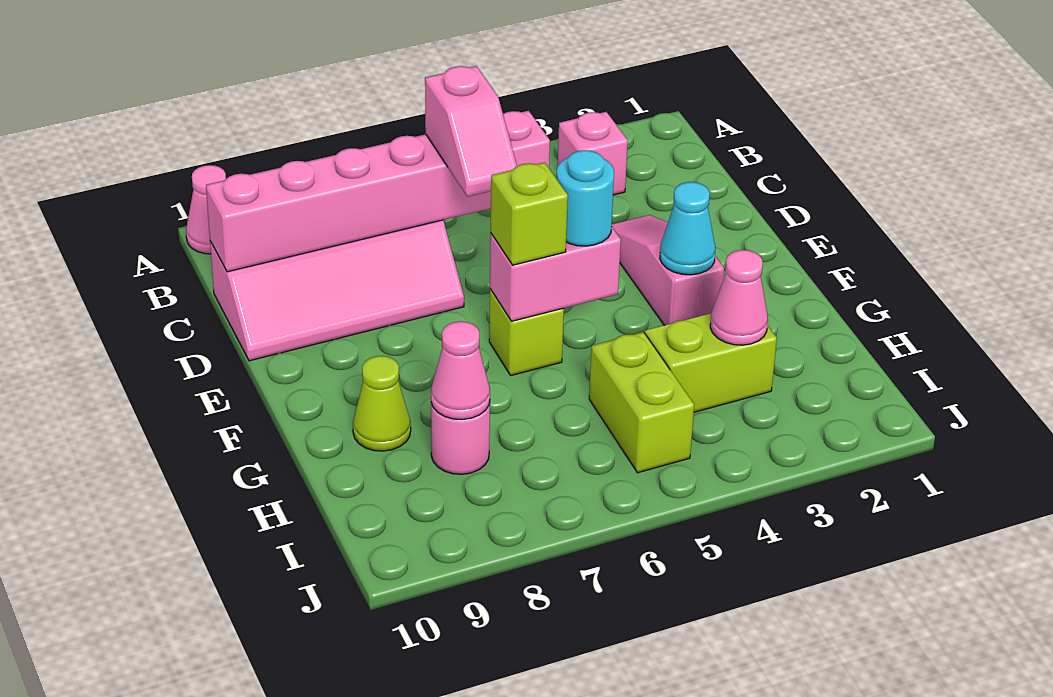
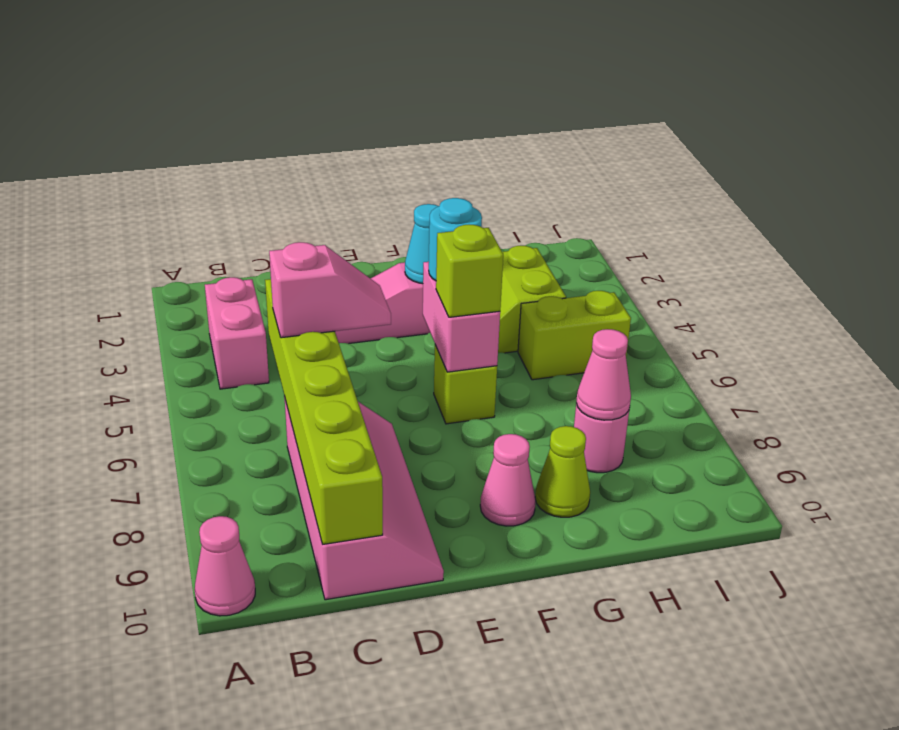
pink 1x1 brick [558,112,628,195] -> pink 1x2 brick [205,277,269,389]
pink 1x6 brick [206,111,550,272] -> lime 1x6 brick [265,279,383,544]
pink 1x1 cone [710,250,768,345] -> pink 1x1 cone moved to [480,434,536,526]

